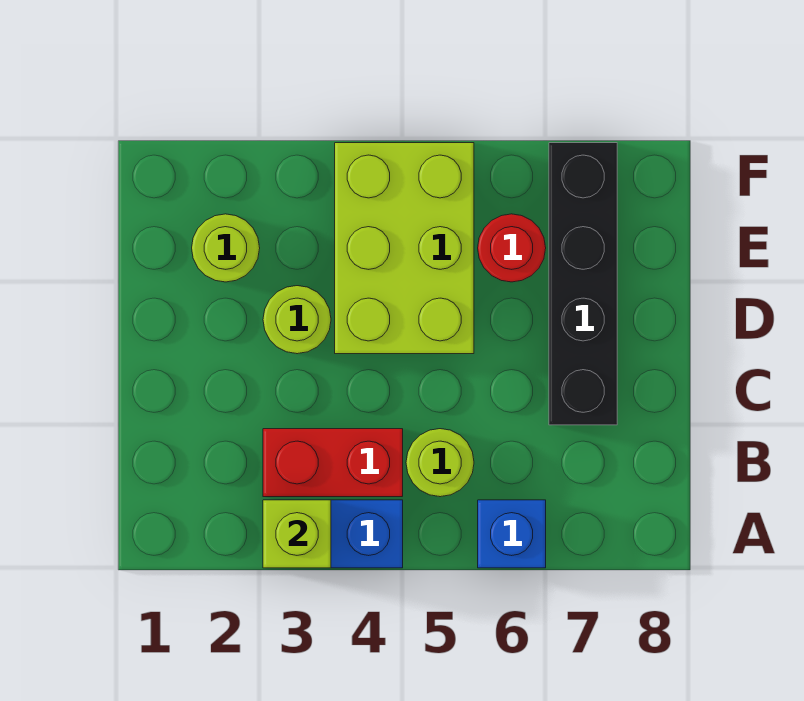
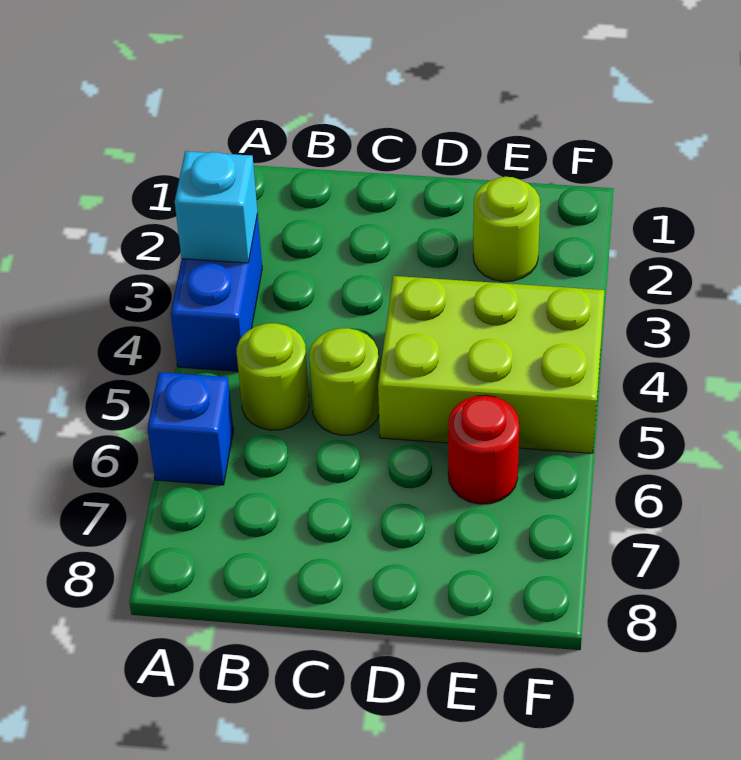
lime 1x1 brick [263,500,331,568] -> cyan 1x1 brick [175,151,258,263]
red 1x2 brick [263,429,403,497] -> none
black 1x4 brick [549,143,617,425] -> none
lime 1x1 round brick [263,286,331,354] -> lime 1x1 round brick moved to [309,328,379,435]

